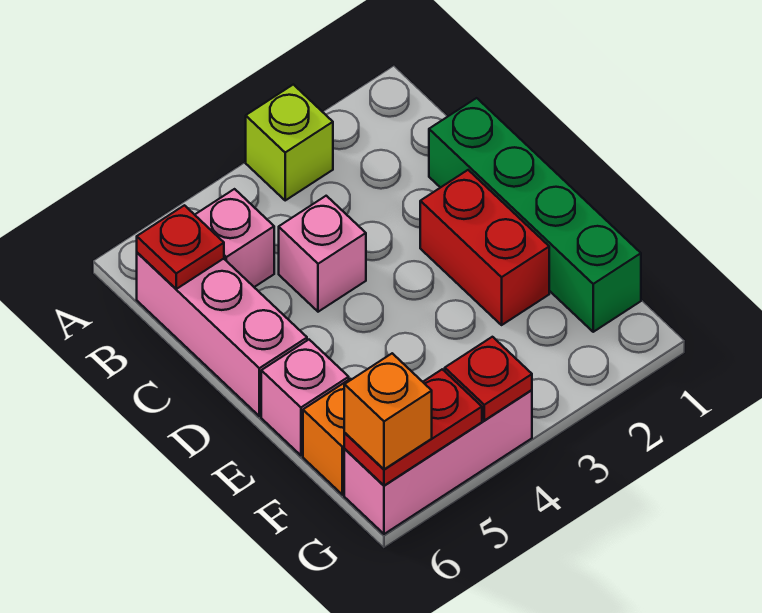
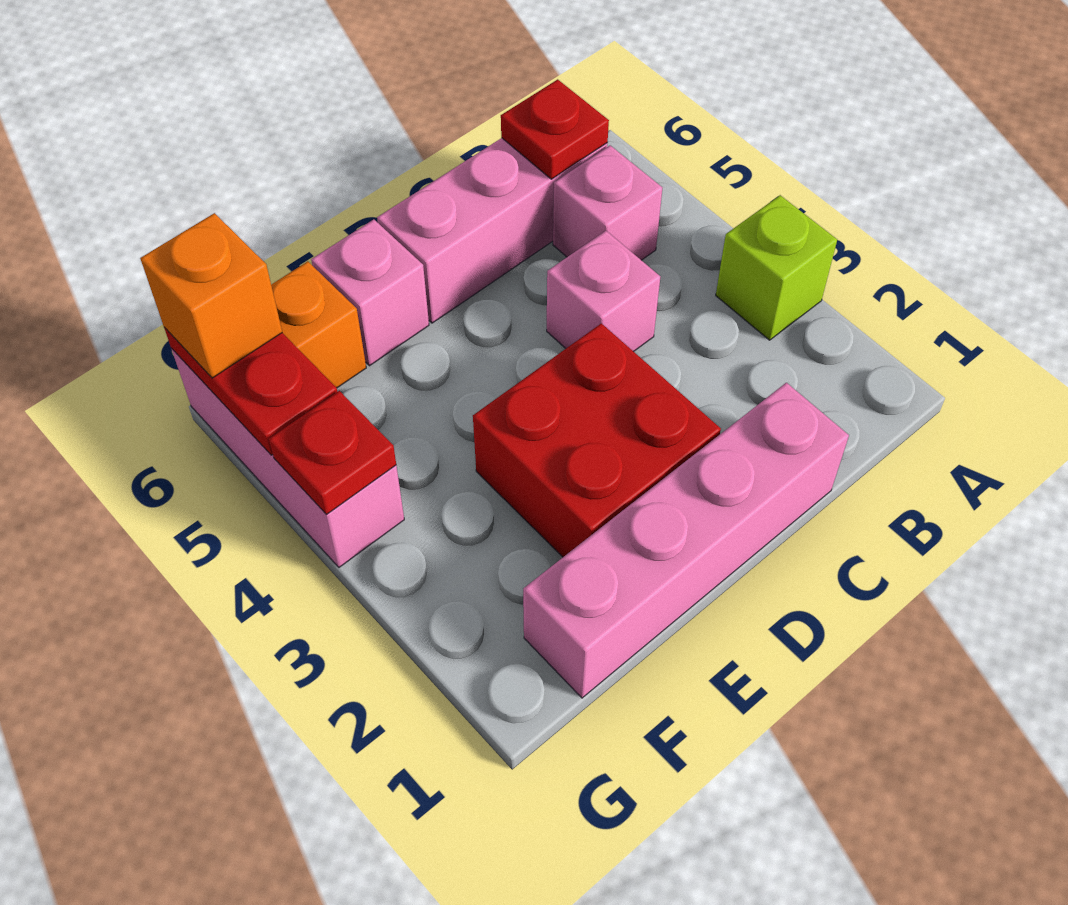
green 1x4 brick [429,98,641,332] -> pink 1x4 brick [523,383,849,698]
red 1x2 brick [420,170,549,325] -> red 2x2 brick [473,323,721,557]

